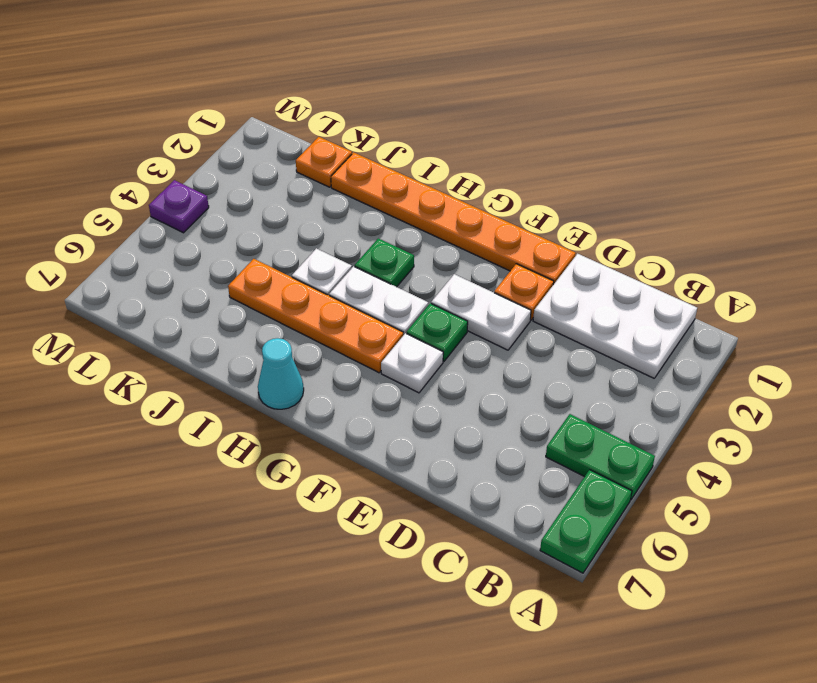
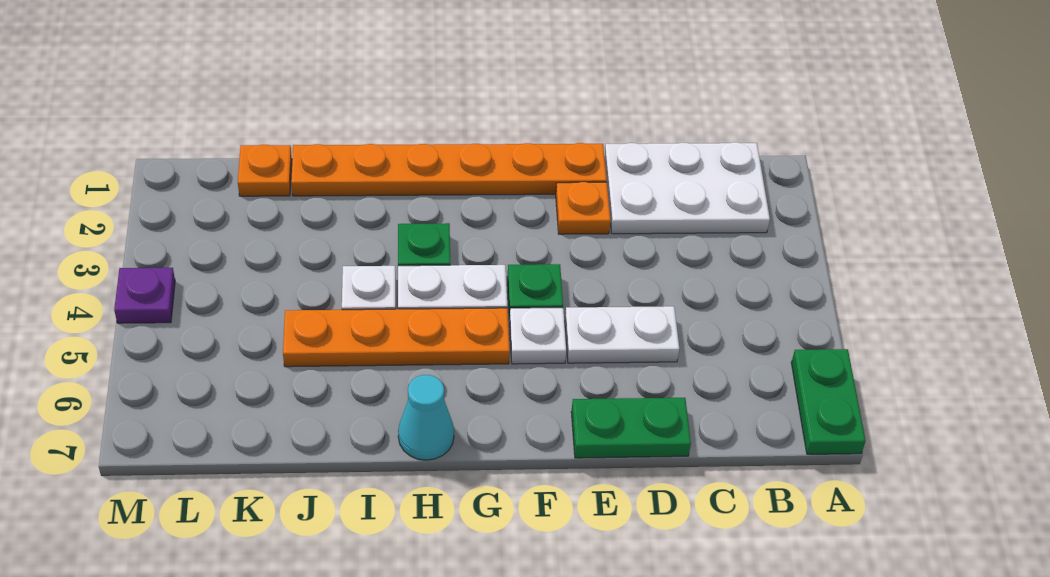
green 1x2 plate [546,414,655,500] -> green 1x2 plate moved to [571,398,691,458]
white 1x2 plate [431,274,531,350] -> white 1x2 plate moved to [565,306,679,363]

